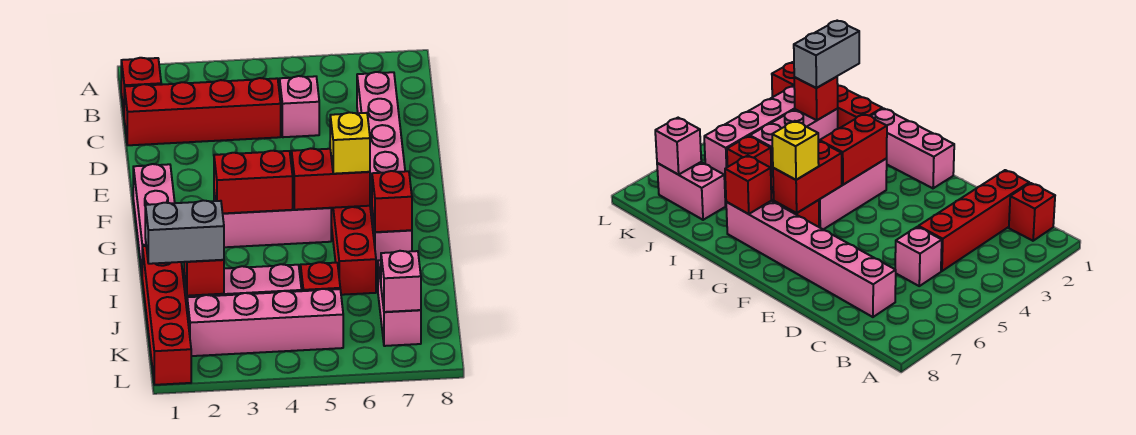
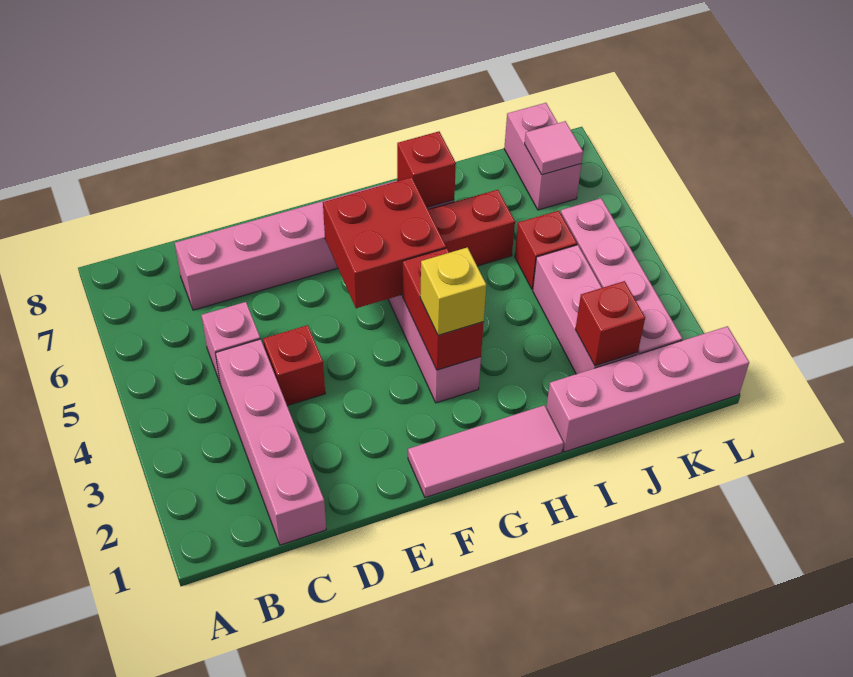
red 1x1 brick [121,58,161,111] -> red 1x1 brick moved to [263,325,325,406]
red 1x4 brick [124,78,281,145] -> pink 1x4 brick [215,339,326,545]
pink 1x3 brick [133,164,175,271] -> pink 1x3 tile [408,405,563,498]
red 1x2 brick [292,148,370,210] -> red 2x2 brick [323,177,446,308]
yellow 1x1 brick [330,112,370,174] -> yellow 1x1 brick moved to [420,247,486,335]
red 1x4 brick [142,246,191,385] -> pink 1x4 brick [546,326,749,452]
grey 1x2 brick [145,200,224,264] -> none
pink 1x2 brick [378,260,421,346] -> pink 1x2 brick turned to [504,103,581,210]
pink 1x1 brick [381,251,421,312] -> pink 1x1 tile [525,121,583,175]

